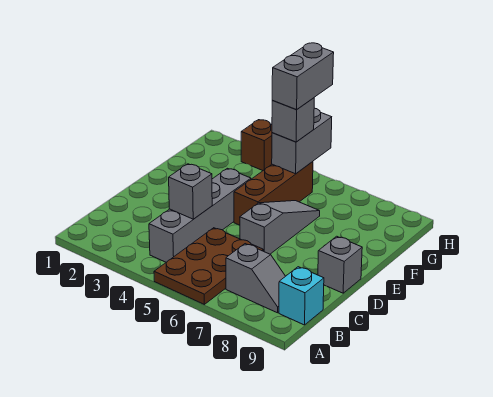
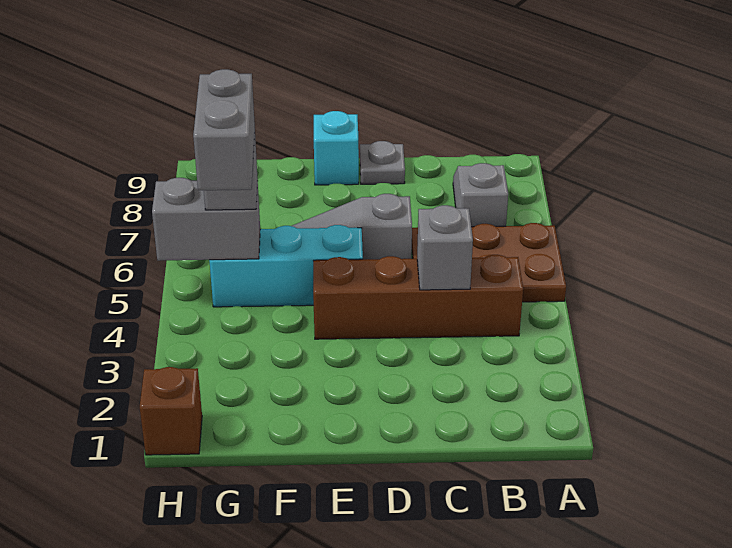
grey 1x4 brick [149,168,251,262] -> brown 1x4 brick [313,255,523,339]
cyan 1x1 brick [279,267,324,325] -> cyan 1x1 brick moved to [314,111,359,185]
grey 1x1 brick [318,236,362,293] -> grey 1x1 plate [360,141,405,184]
brown 1x3 brick [234,162,313,225] -> cyan 1x3 brick [209,225,363,307]
grey 1x2 brick [272,43,334,110] -> grey 1x2 brick turned to [193,69,255,190]
brown 1x1 brick [241,120,272,170] -> brown 1x1 brick moved to [140,367,202,455]

